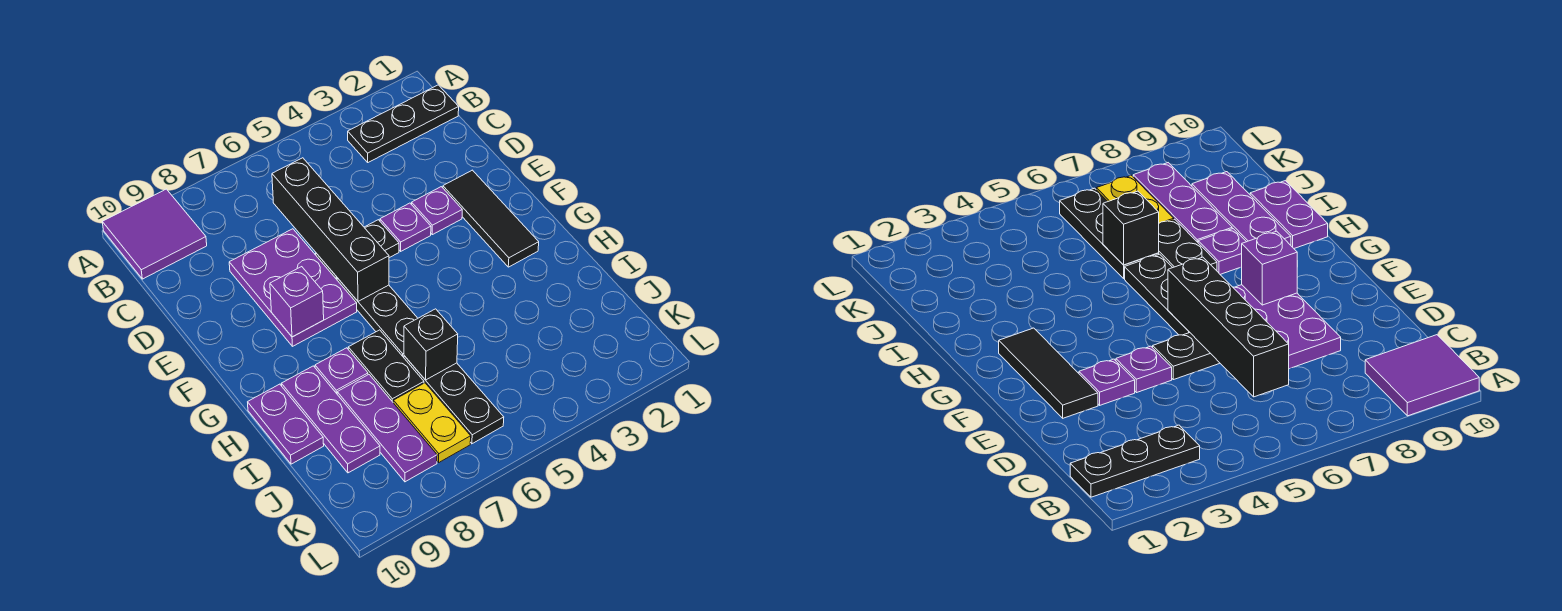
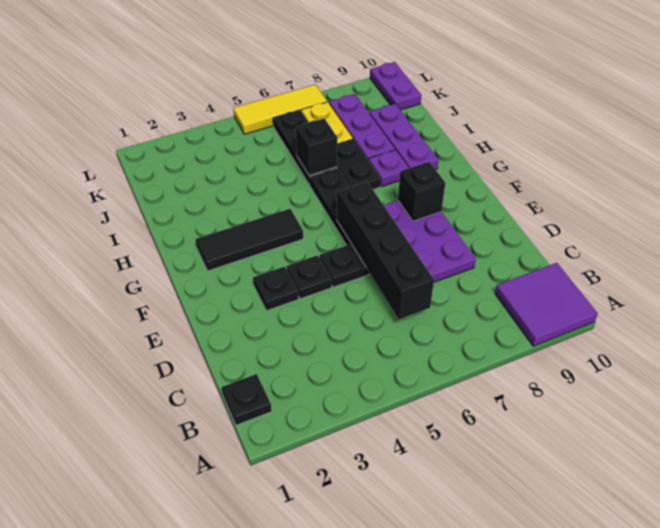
black 1x3 plate [348,85,459,162] -> black 1x1 plate [221,374,272,425]
black 1x3 tile [443,170,539,267] -> black 1x3 tile turned to [195,209,303,271]
purple 1x1 plate [412,187,462,235] -> black 1x1 plate [253,267,298,311]
purple 1x1 plate [380,203,431,251] -> black 1x1 plate [286,255,332,299]
purple 1x1 brick [270,267,324,337] -> black 1x1 brick [398,162,445,221]
purple 1x2 plate [248,384,324,464] -> purple 1x2 plate moved to [370,62,421,110]
none -> yellow 1x3 tile [233,85,327,134]

